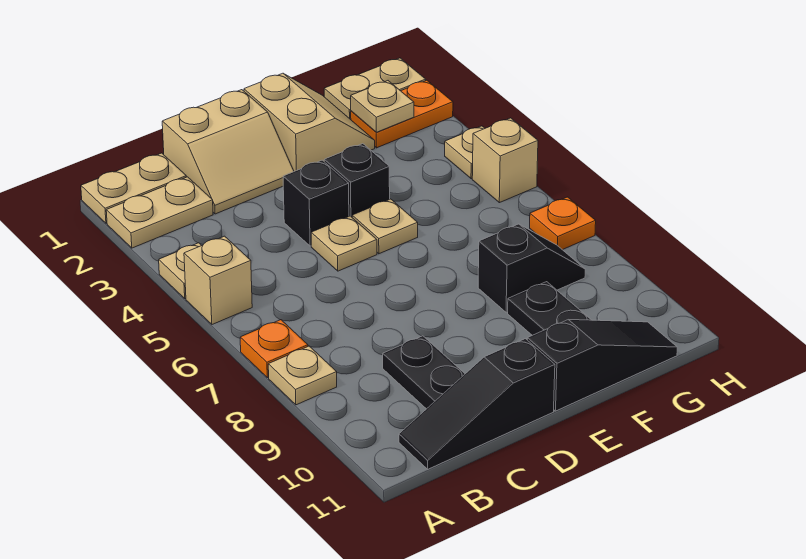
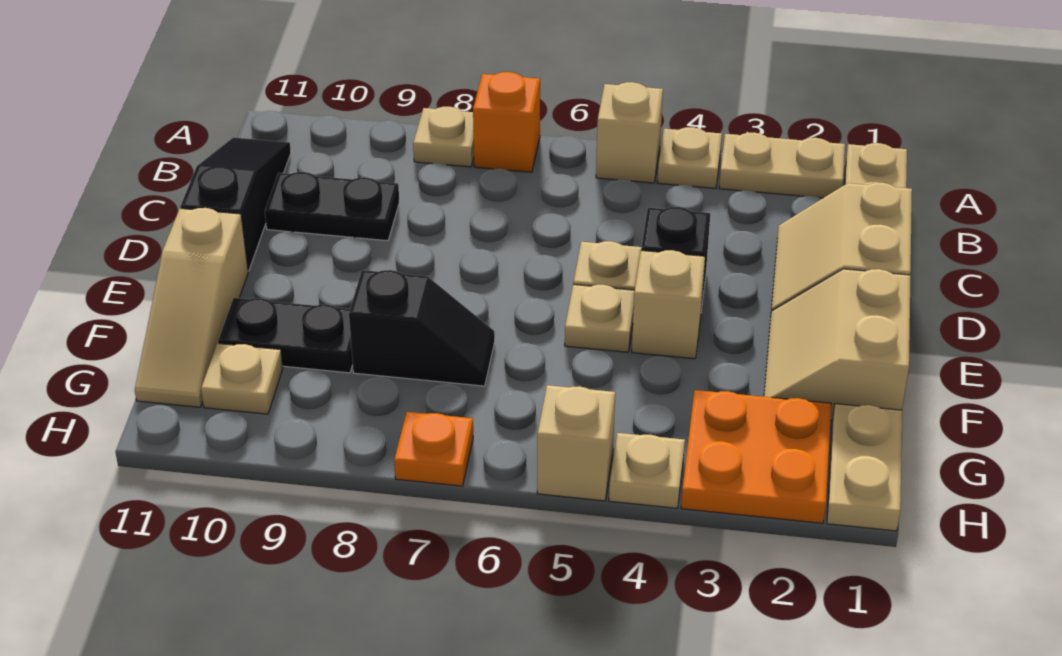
tan 1x2 plate [106,177,213,248] -> tan 1x2 plate turned to [719,133,845,198]
orange 1x1 plate [240,320,308,378] -> orange 1x1 brick [473,72,540,172]
tan 2x2 slope [244,73,375,171] -> tan 2x2 slope turned to [764,269,911,420]
black 1x1 brick [324,144,390,217] -> tan 1x1 brick [632,250,705,359]
black 1x3 slope [527,320,677,411] -> tan 1x3 slope [135,208,248,407]
black 1x2 slope [478,224,585,312] -> black 1x2 slope turned to [349,270,495,386]
orange 1x2 plate [351,80,453,148] -> orange 2x2 plate [681,390,831,523]
tan 1x1 plate [351,81,414,132] -> tan 1x1 plate moved to [201,343,283,414]

